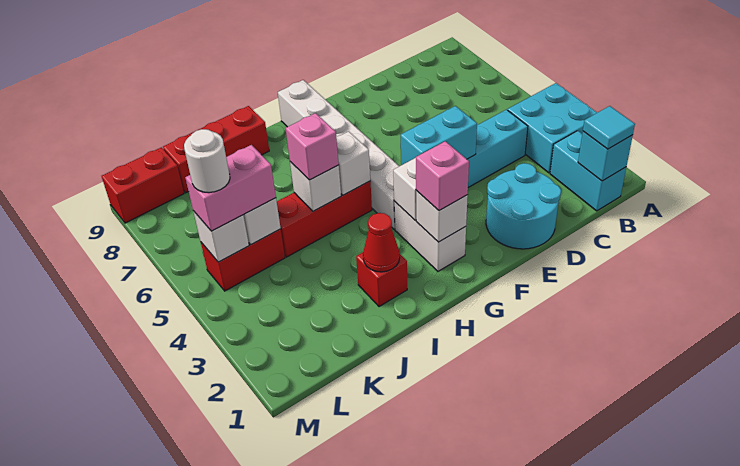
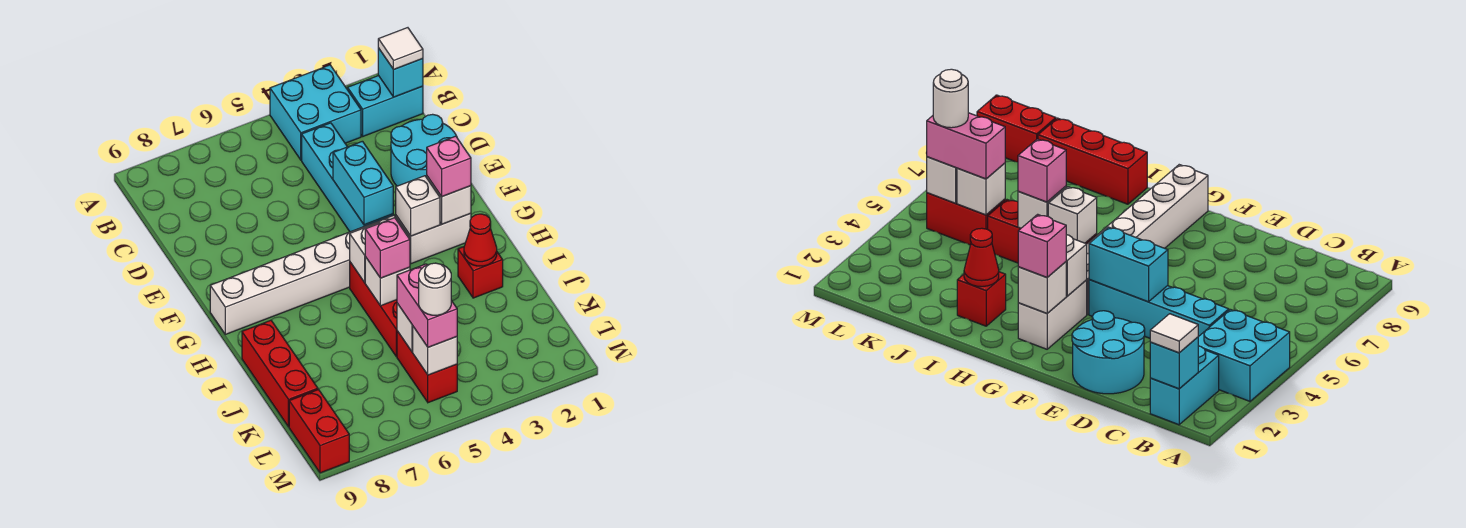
cyan 1x1 tile [583,106,635,149] -> white 1x1 tile [378,28,423,70]

